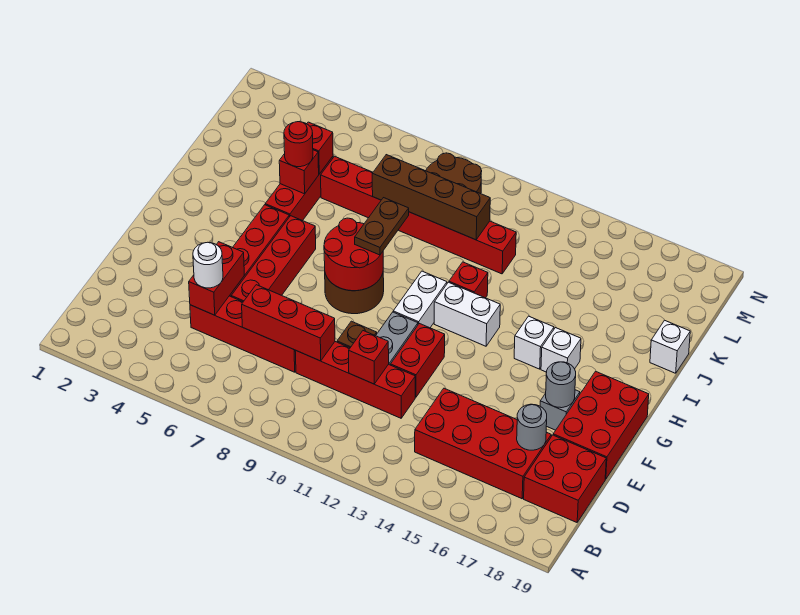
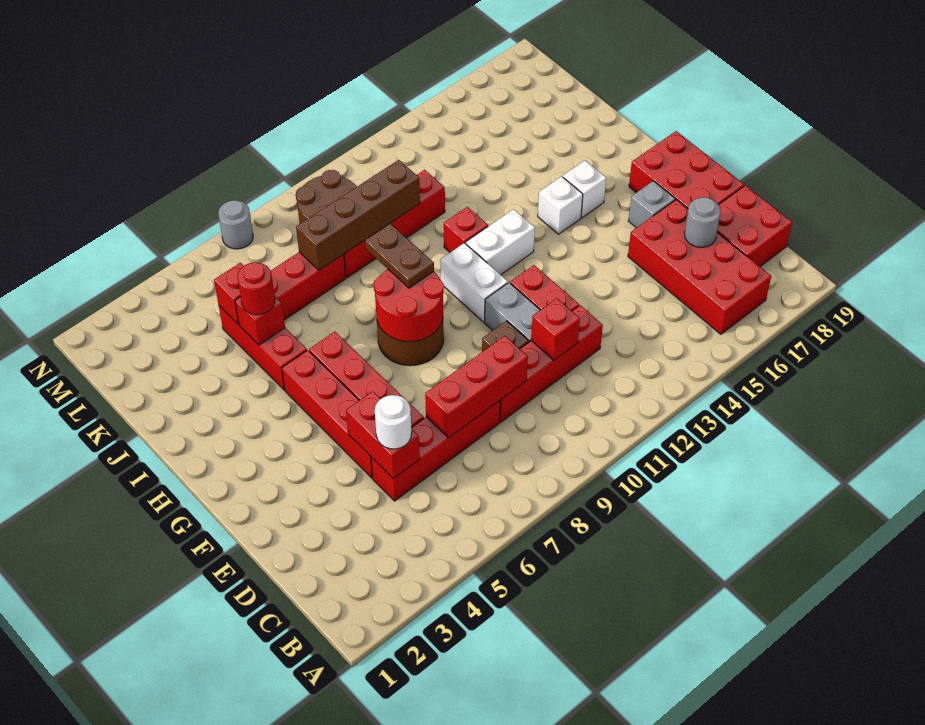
red 2x4 brick [415,388,551,499] -> red 2x4 brick turned to [628,200,771,334]
grey 1x1 round brick [546,362,576,408] -> grey 1x1 round brick moved to [218,200,253,249]
white 1x1 brick [650,320,690,373] -> none

